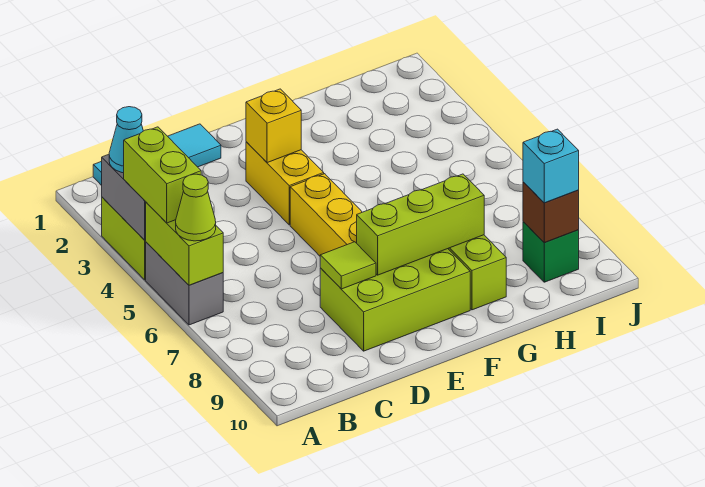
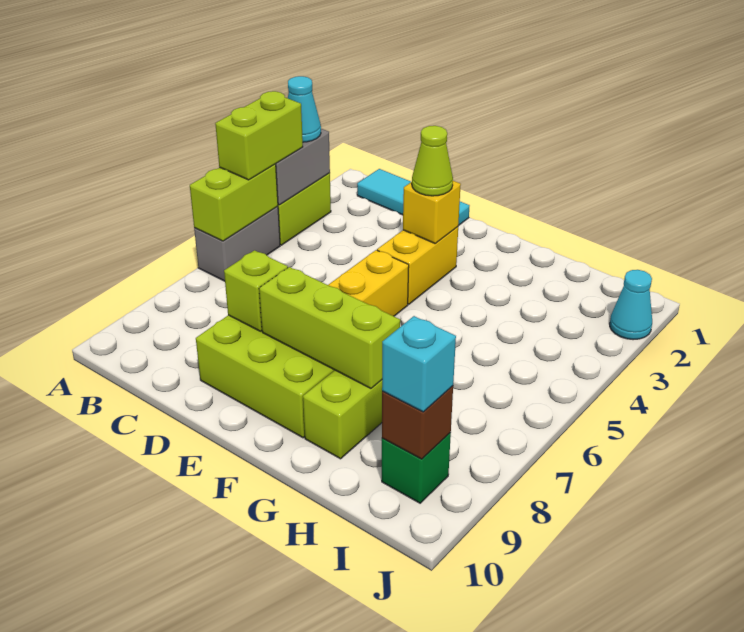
lime 1x1 cone [176,174,216,241] -> lime 1x1 cone moved to [412,126,453,196]
lime 1x1 tile [320,242,376,289] -> lime 1x1 brick [224,250,288,331]
none -> cyan 1x1 cone [610,270,652,340]

